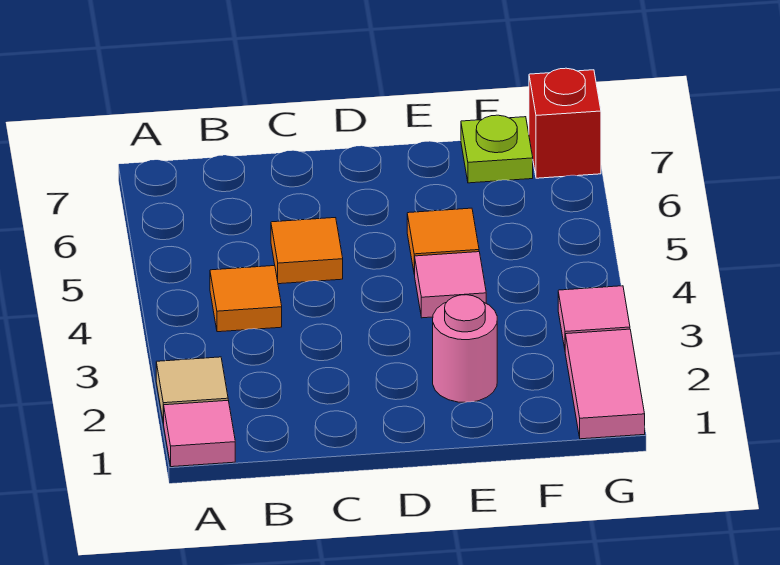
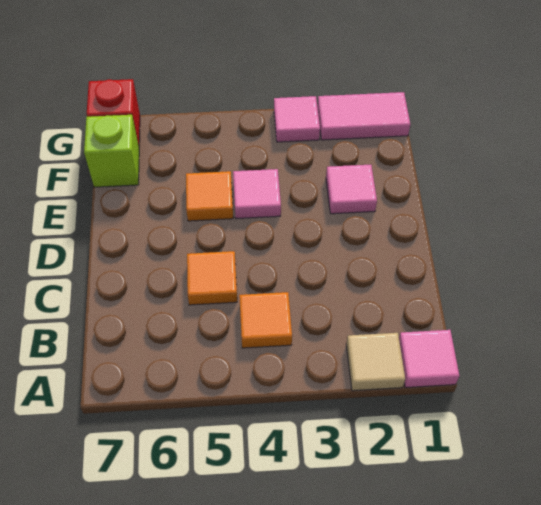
pink 1x1 round brick [433,295,497,402] -> pink 1x1 tile [326,165,377,214]
lime 1x1 plate [461,115,533,183] -> lime 1x1 brick [84,115,139,187]

